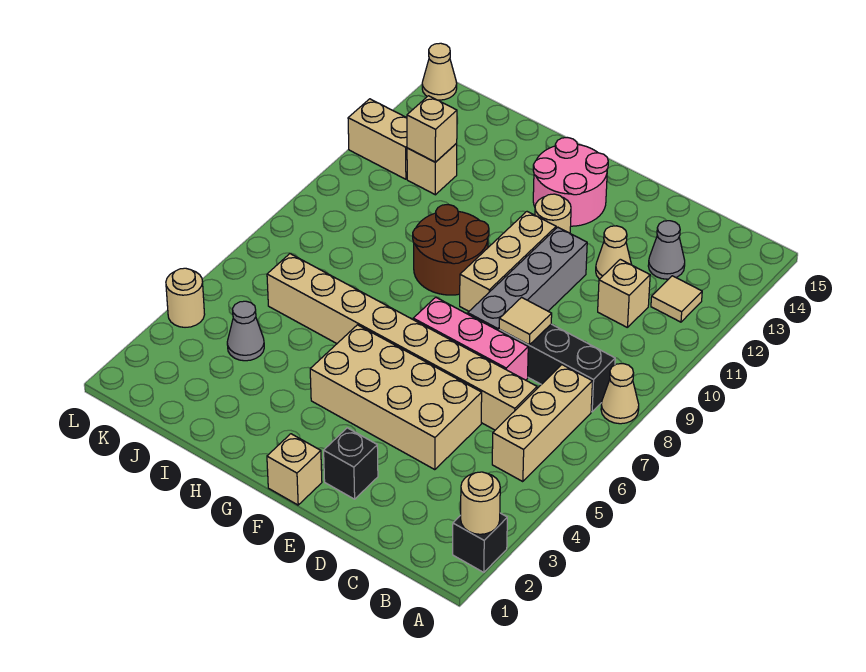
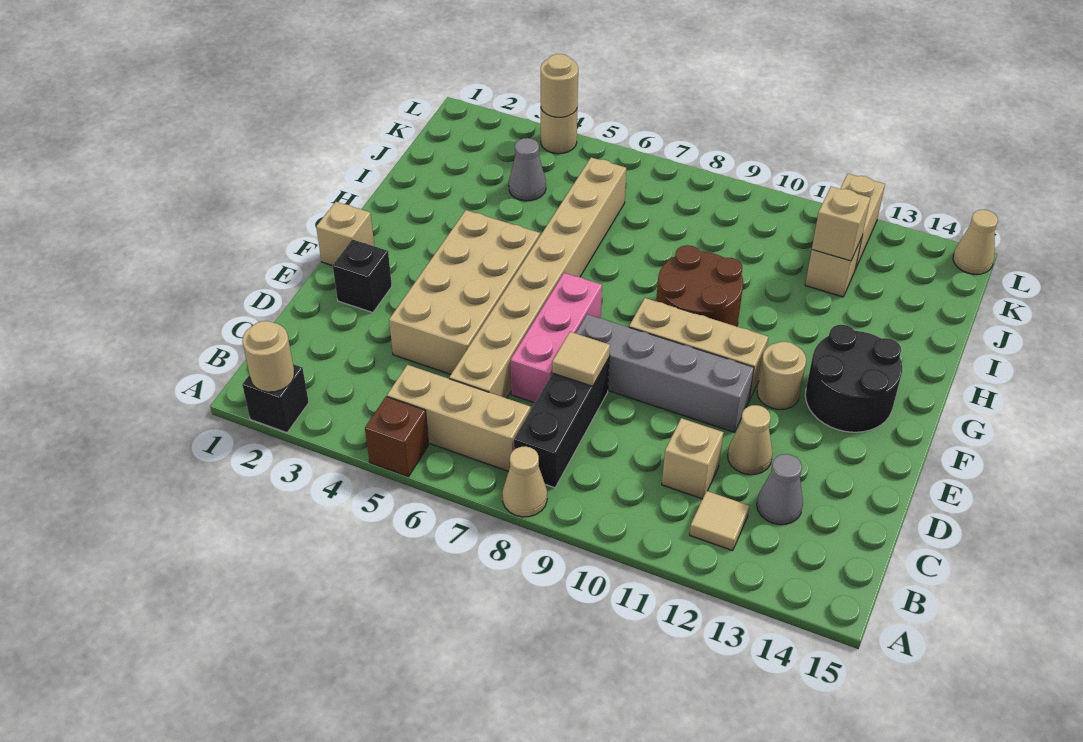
none -> brown 1x1 brick [365,397,429,477]
pink 2x2 round brick [533,138,608,226] -> black 2x2 round brick [805,325,902,432]
none -> tan 1x1 round brick [541,54,578,117]

